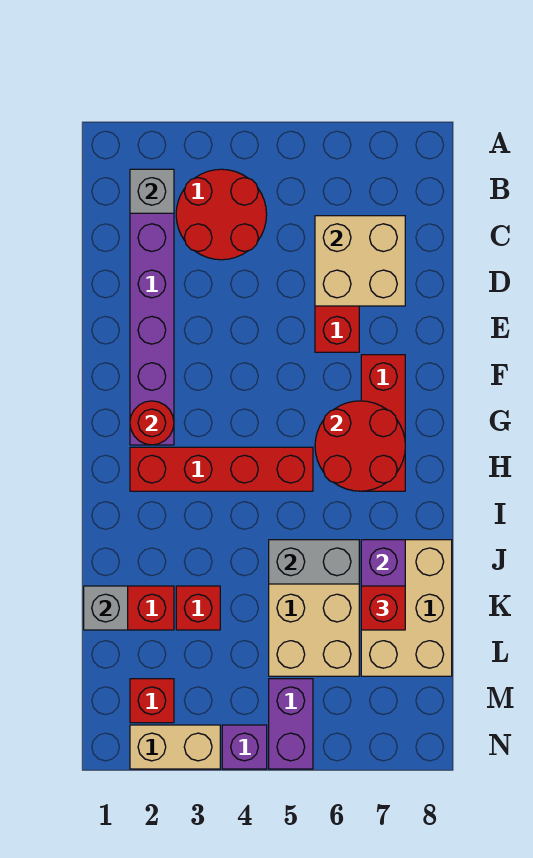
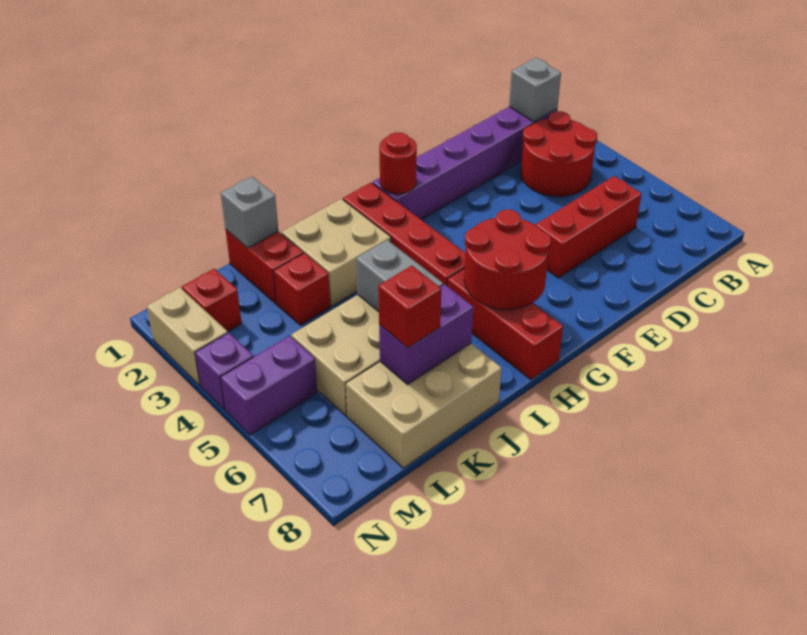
tan 2x2 brick [315,216,405,306] -> tan 2x2 brick moved to [281,199,391,306]
red 1x3 brick [361,355,405,491] -> red 1x3 brick turned to [447,268,563,380]

